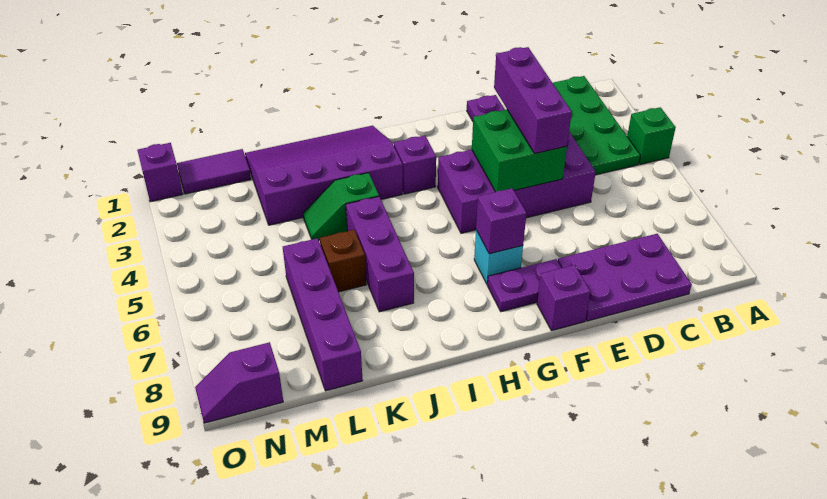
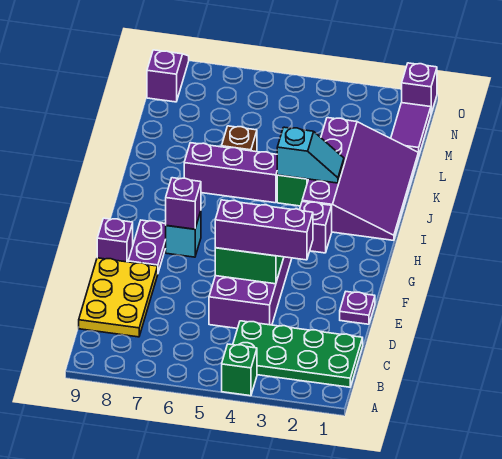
purple 2x3 plate [558,234,692,321] -> yellow 2x3 plate [79,258,158,337]
none -> cyan 1x2 slope [277,127,344,183]
purple 1x4 brick [283,238,363,391] -> none

